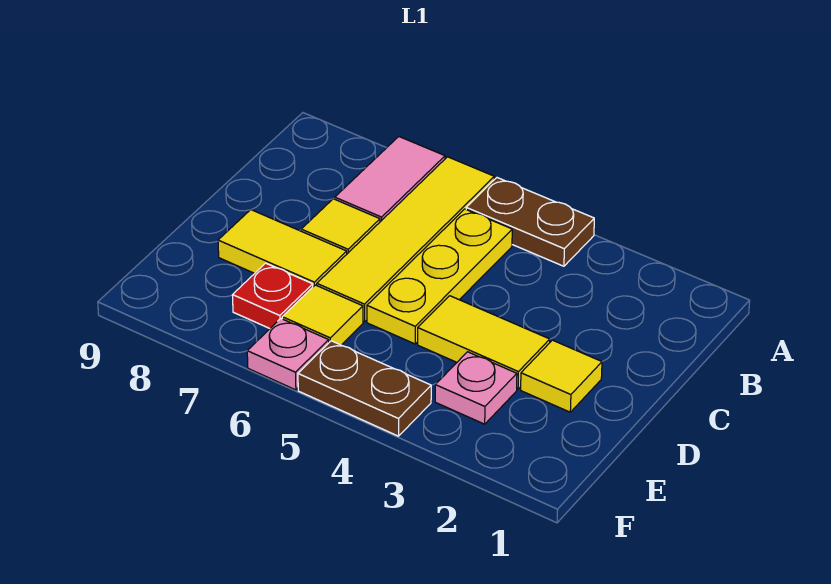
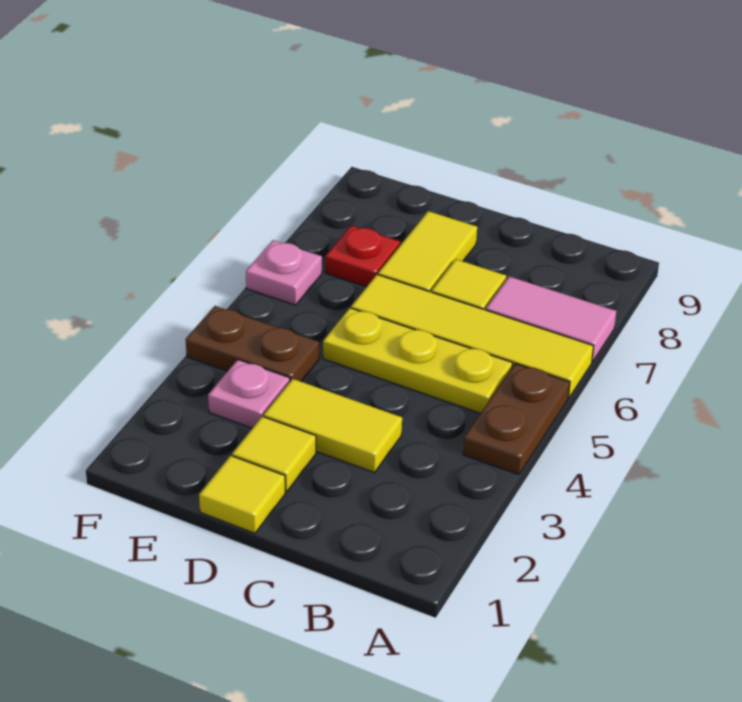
yellow 1x2 tile [418,296,550,389] -> yellow 1x2 tile turned to [264,379,402,473]
yellow 1x1 tile [282,285,363,345] -> yellow 1x1 tile moved to [199,456,285,533]
brown 1x2 plate [298,341,431,436] -> brown 1x2 plate turned to [186,306,319,382]

